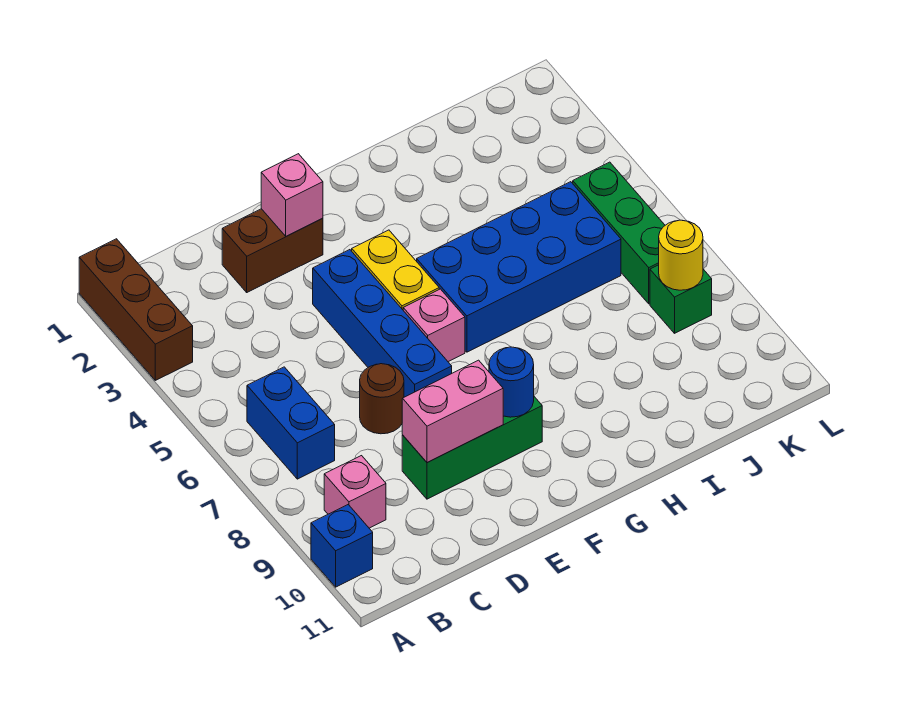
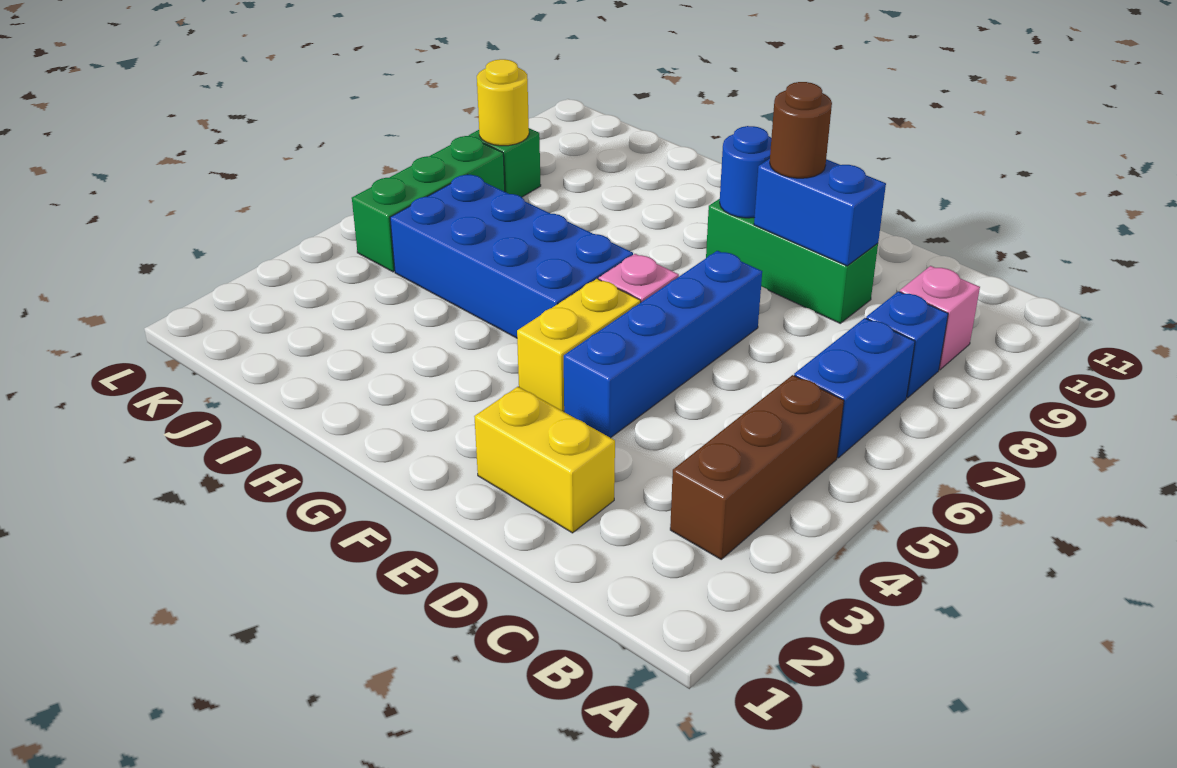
brown 1x3 brick [79,239,193,380] -> brown 1x3 brick moved to [670,375,844,559]
blue 1x1 brick [311,505,373,587] -> blue 1x1 brick moved to [866,291,948,398]
brown 1x2 brick [222,209,323,292] -> yellow 1x2 brick [474,387,615,533]
brown 1x1 round brick [360,364,404,434] -> brown 1x1 round brick moved to [770,82,832,178]
pink 1x2 brick [402,360,503,463] -> blue 1x2 brick [754,159,886,266]
pink 1x1 brick [261,154,323,236] -> none

